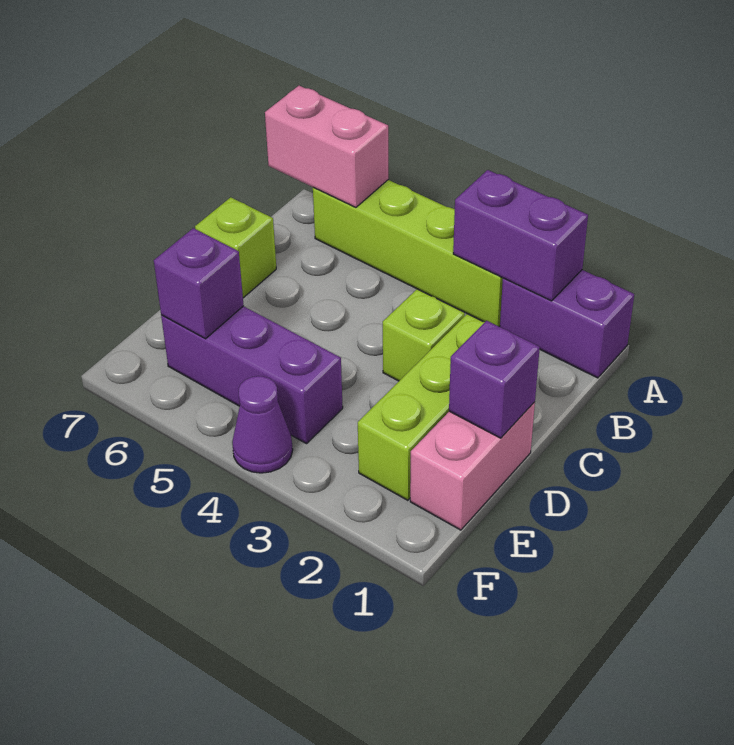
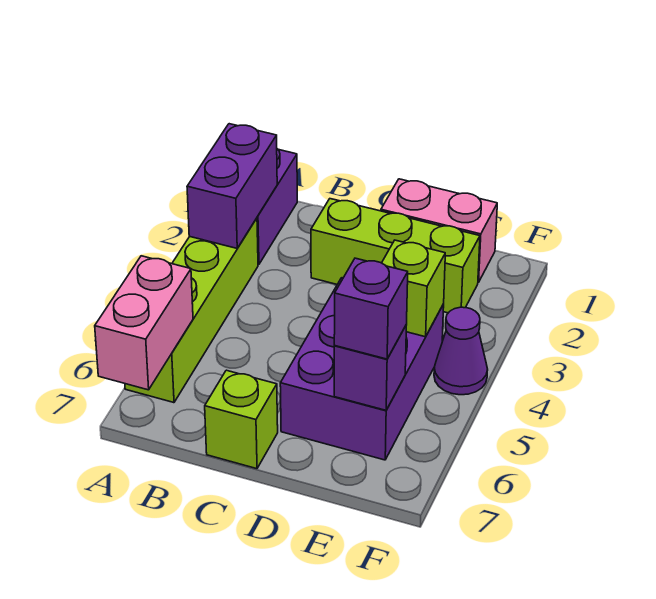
lime 1x1 brick [383,289,465,381] -> lime 1x1 brick moved to [382,240,445,337]
purple 1x1 brick [449,321,540,438] -> purple 1x1 brick moved to [334,258,408,359]
purple 1x3 brick [161,306,343,444] -> purple 2x3 brick [280,278,444,460]

